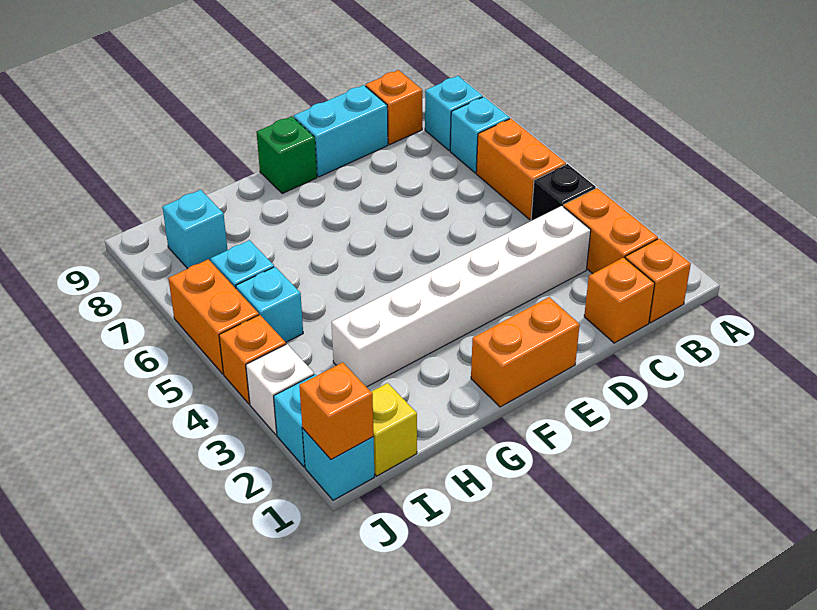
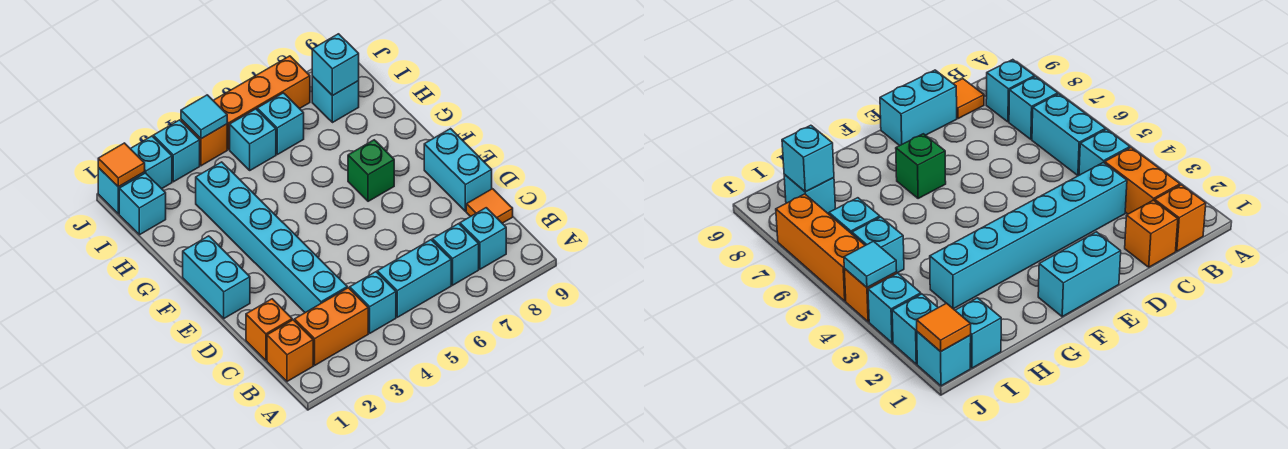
black 1x1 brick [531,164,596,221] -> cyan 1x1 brick [350,272,396,333]
orange 1x2 brick [476,119,566,219] -> cyan 1x2 brick [377,240,451,317]
white 1x6 brick [332,206,591,387] -> cyan 1x6 brick [196,162,347,313]
orange 1x1 brick [366,70,422,144] -> orange 1x1 tile [466,189,513,223]
orange 1x2 brick [471,297,580,407] -> cyan 1x2 brick [183,236,250,318]
green 1x1 brick [257,116,317,194] -> green 1x1 brick moved to [348,140,394,201]
yellow 1x1 brick [371,383,417,476] -> cyan 1x1 brick [119,173,166,235]
none -> cyan 1x1 brick [312,34,359,96]
orange 1x1 brick [299,362,373,459] -> orange 1x1 tile [98,143,145,187]
white 1x1 brick [246,344,314,435] -> cyan 1x1 brick [153,120,200,182]
none -> cyan 1x1 tile [181,95,227,139]
orange 1x2 brick [168,259,259,374] -> orange 1x3 brick [213,56,310,149]

